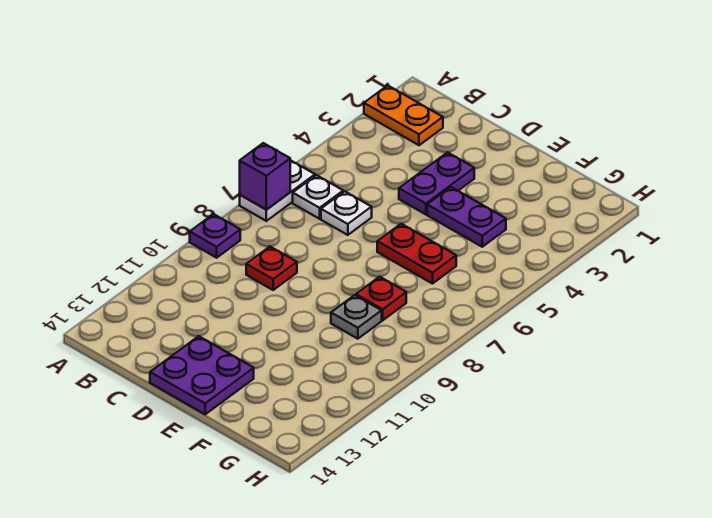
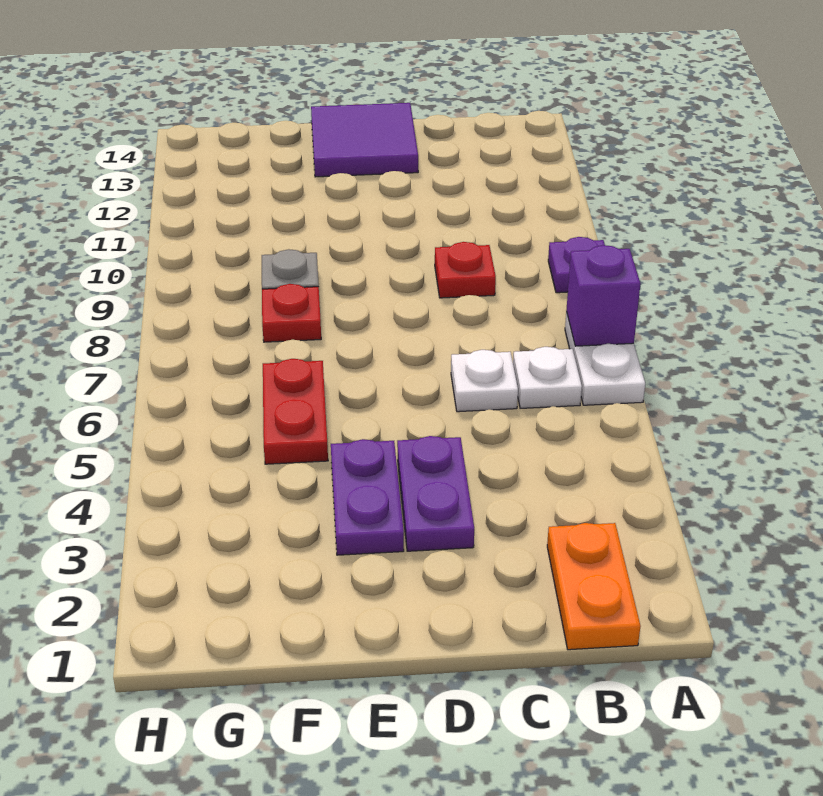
orange 1x2 plate [364,85,443,145] -> orange 1x2 plate turned to [547,523,641,650]
purple 2x2 plate [150,336,254,414] -> purple 2x2 tile [311,103,418,177]
purple 1x2 plate [427,187,506,247] -> purple 1x2 plate turned to [331,439,404,555]
red 1x2 plate [377,224,456,284] -> red 1x2 plate turned to [263,359,328,464]

